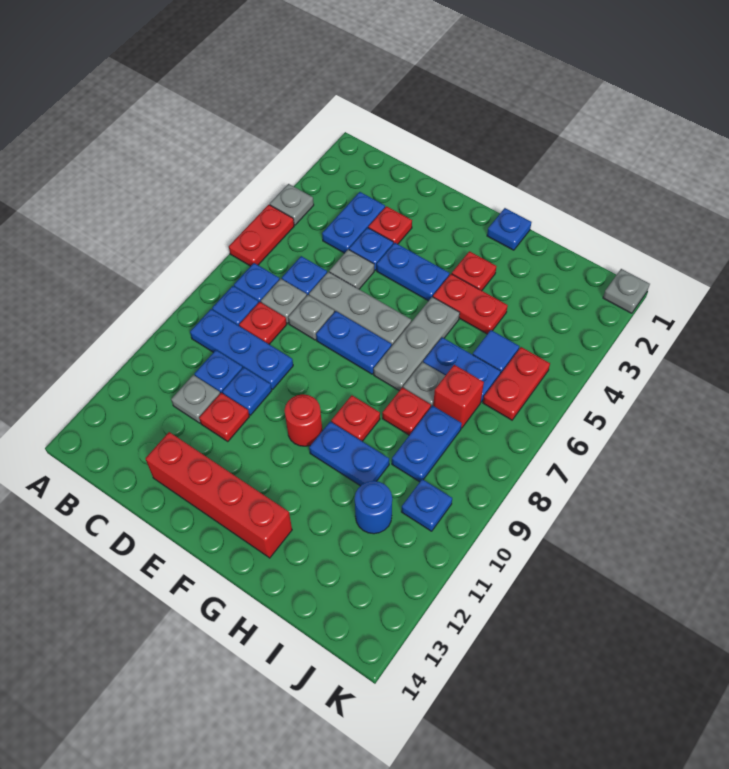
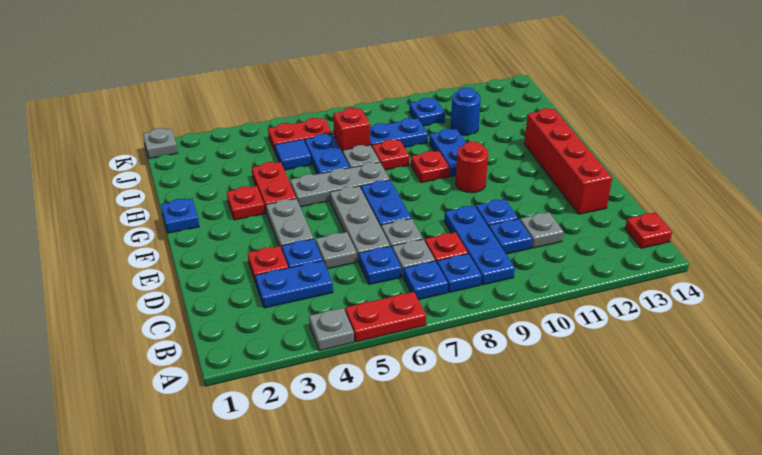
red 1x1 plate [199,393,249,442] -> red 1x1 plate moved to [625,212,672,248]
blue 1x2 plate [377,243,450,301] -> grey 1x2 plate [266,199,314,249]

